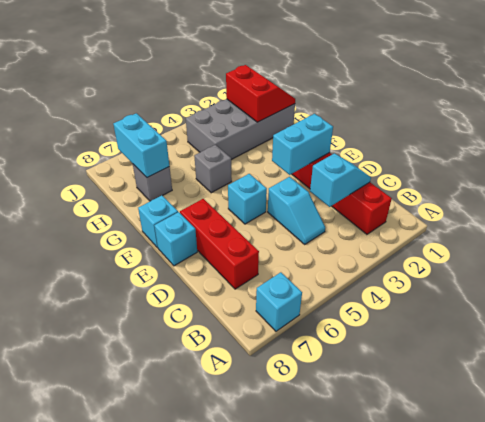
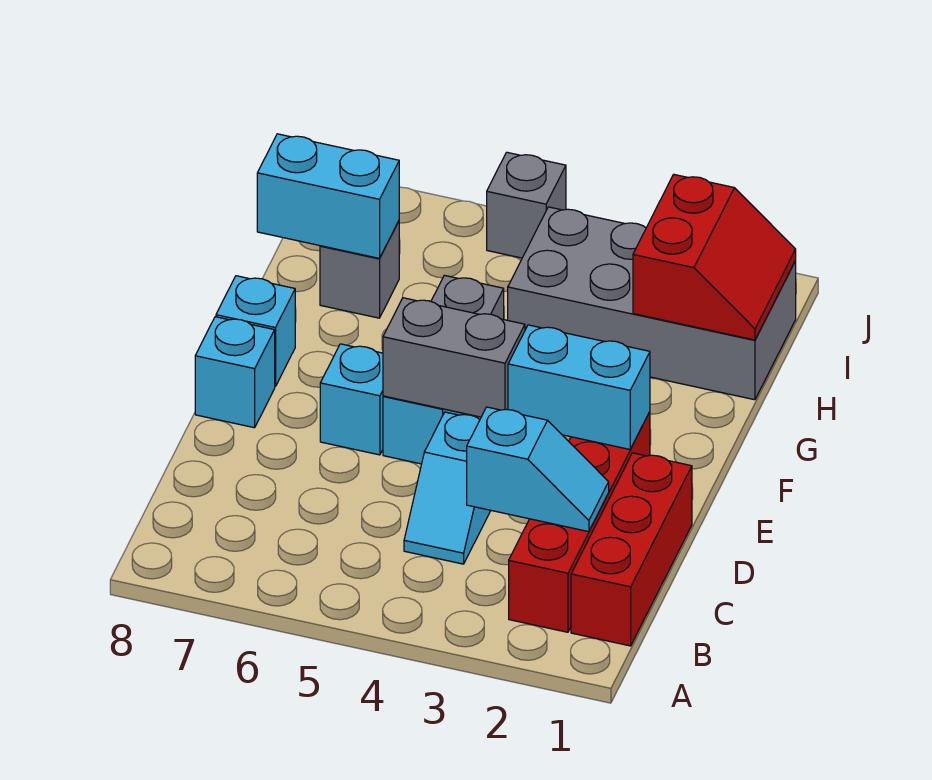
cyan 1x1 brick [256,272,302,331] -> cyan 1x1 brick moved to [320,344,383,455]
red 1x3 brick [180,199,259,289] -> red 1x3 brick moved to [571,453,692,646]
none -> grey 1x2 brick [383,298,525,417]
cyan 1x2 brick [113,113,169,177] -> cyan 1x2 brick turned to [257,134,399,258]
none -> grey 1x1 brick [487,152,566,258]

